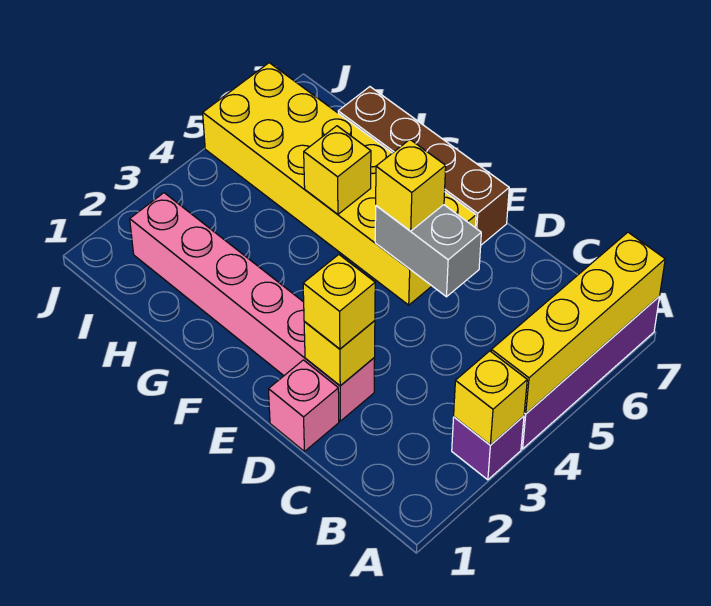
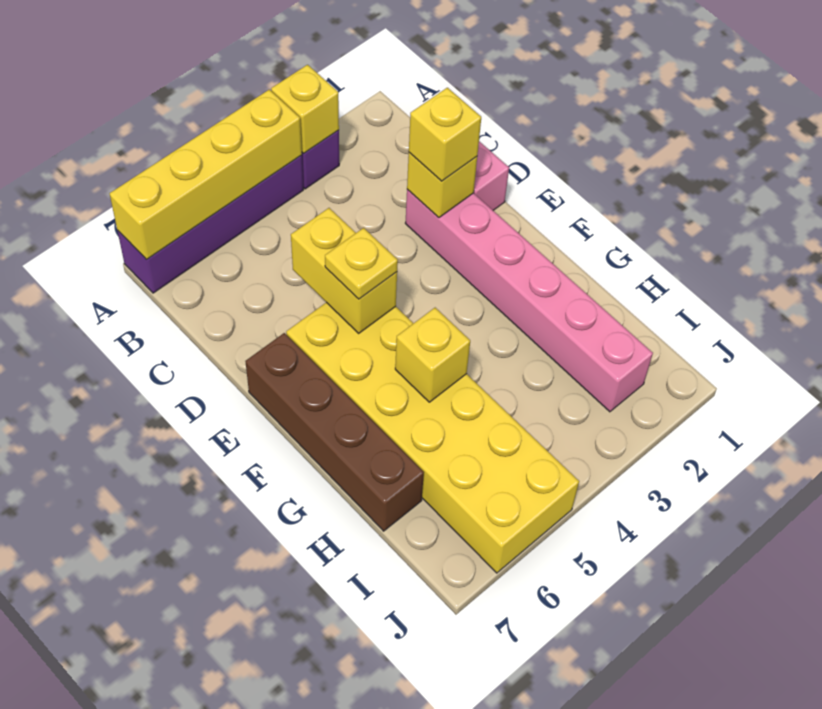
grey 1x2 brick [375,205,481,297] -> yellow 1x2 brick [291,208,397,333]
yellow 1x1 brick [376,140,446,231] -> yellow 1x1 plate [325,228,398,299]

